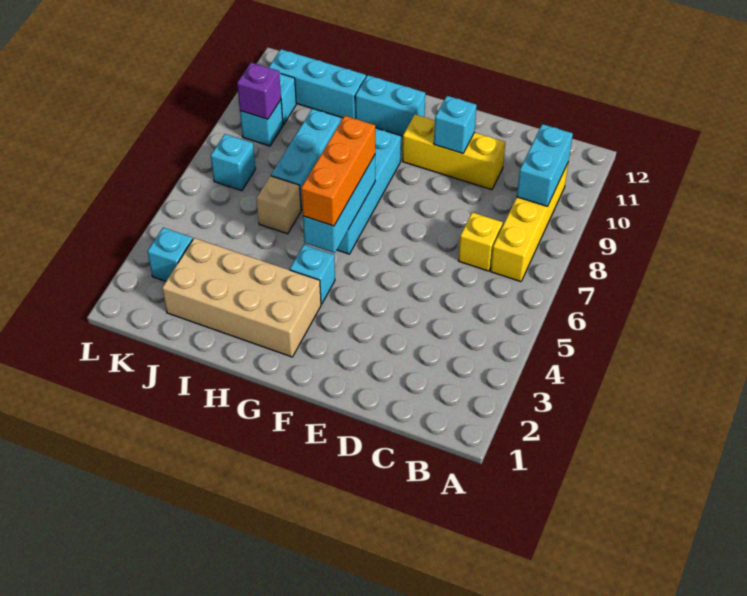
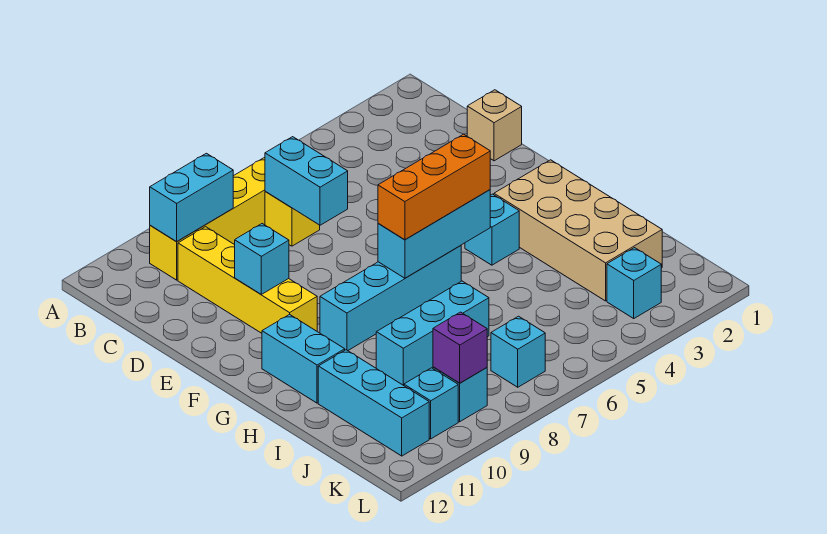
none -> cyan 1x2 brick [265,137,348,225]
yellow 1x3 brick [402,115,505,190] -> yellow 1x4 brick [178,227,317,333]
tan 1x1 brick [256,176,301,234] -> tan 1x1 brick moved to [467,90,522,161]

